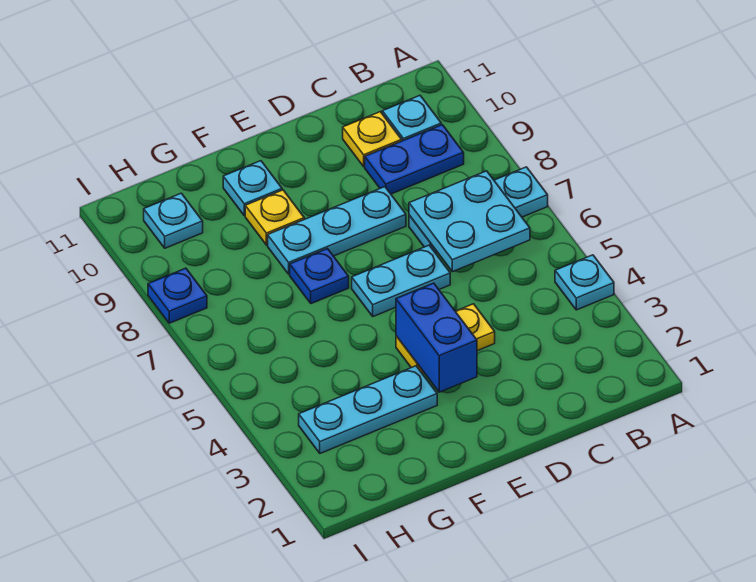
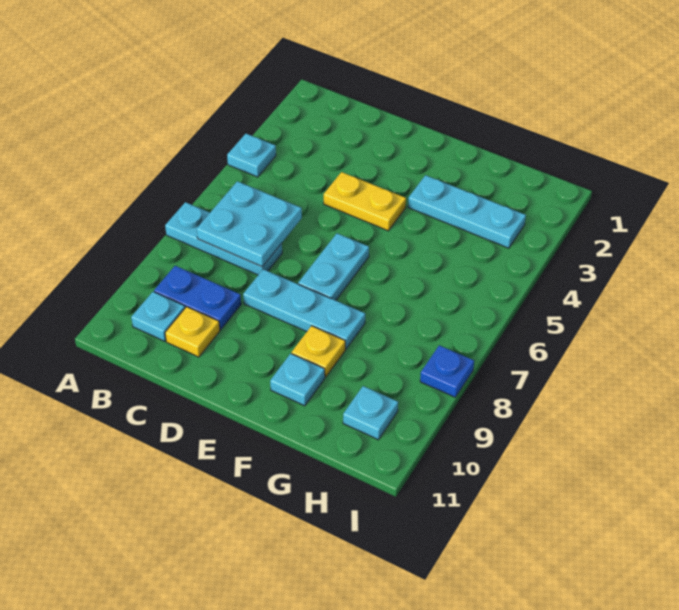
cyan 1x2 plate [352,245,450,316] -> cyan 1x2 plate turned to [298,233,369,300]
blue 1x2 brick [396,283,477,392] -> none
blue 1x1 plate [290,249,349,304] -> none

